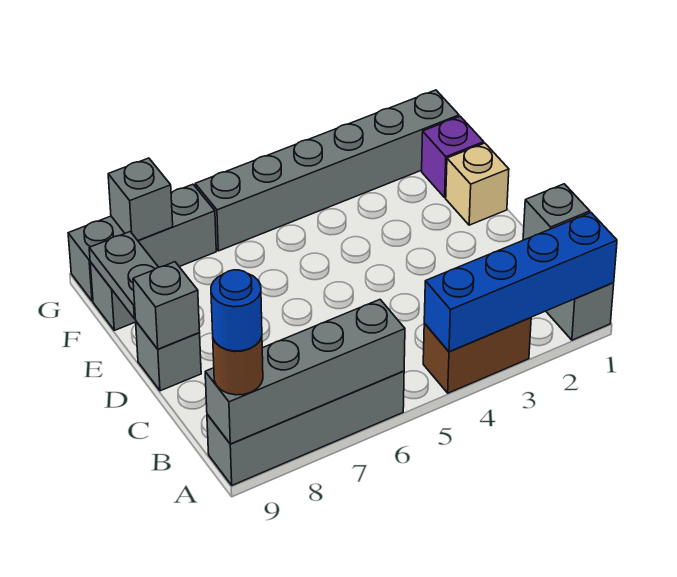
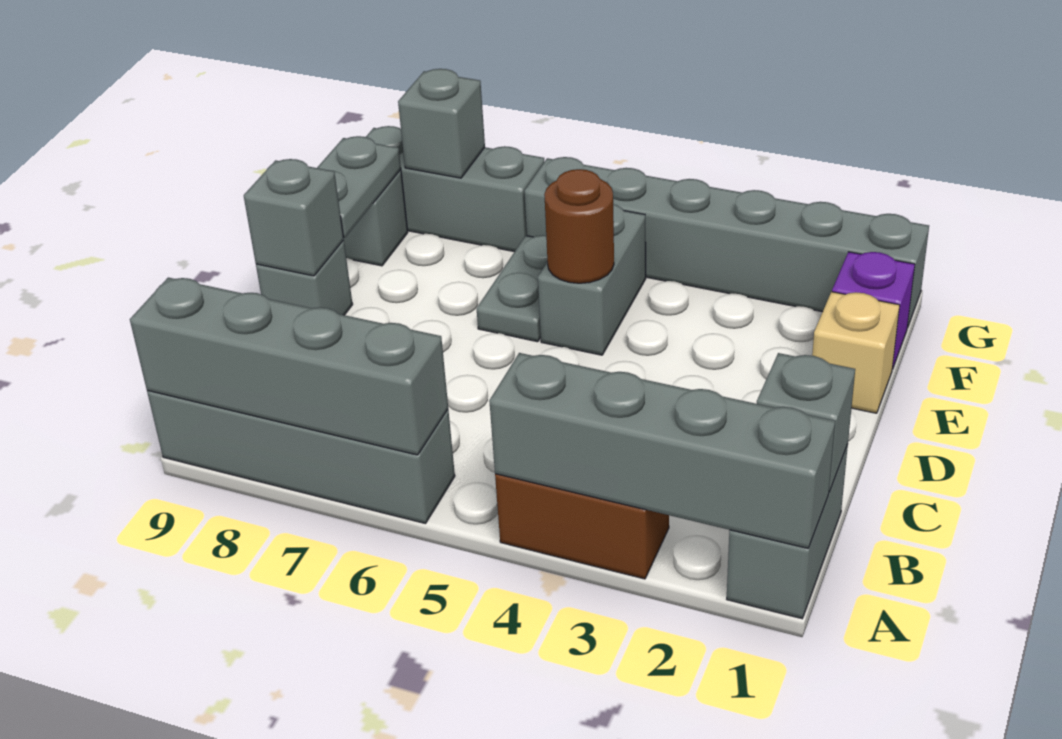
blue 1x4 brick [424,213,617,352] -> grey 1x4 brick [489,353,835,548]
brown 1x1 round brick [213,337,263,395] -> brown 1x1 round brick moved to [544,169,614,283]
blue 1x1 round brick [211,270,262,351] -> none
none -> grey 1x2 brick [538,204,646,355]
none -> grey 1x2 plate [477,235,547,342]

